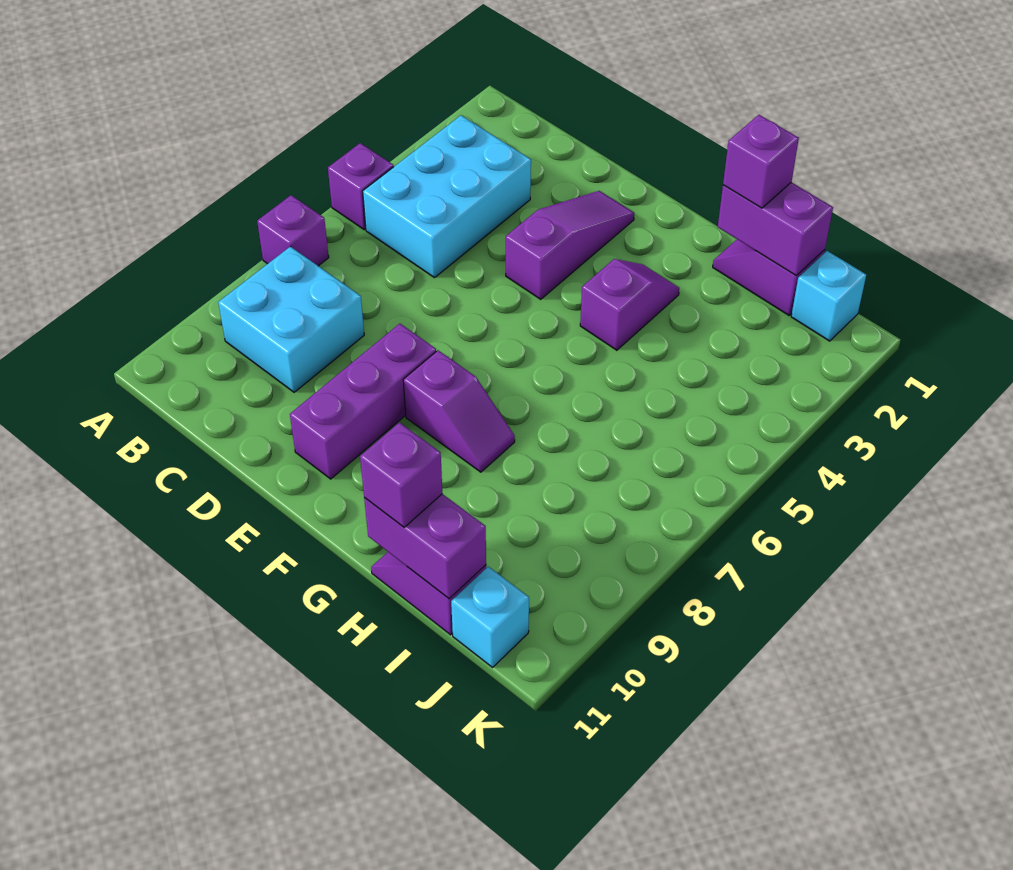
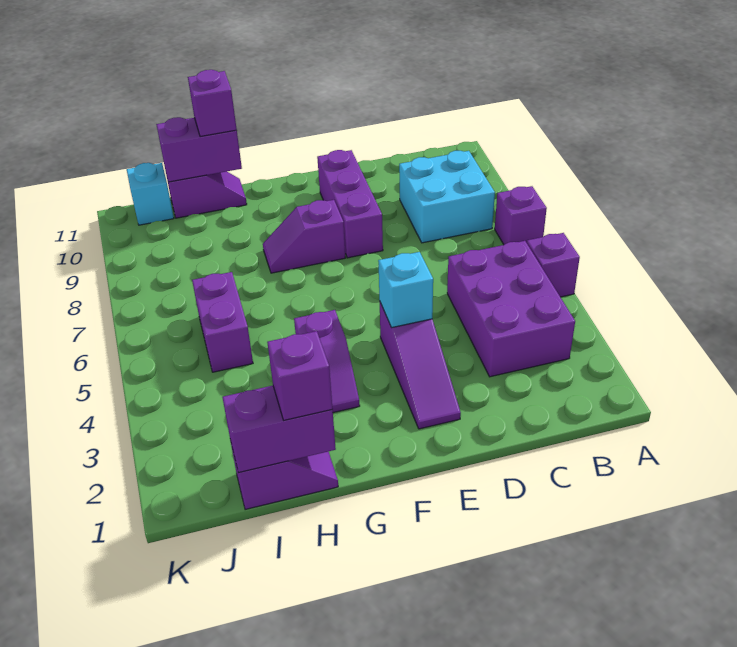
cyan 2x3 brick [363,115,531,278] -> purple 2x3 brick [447,241,575,377]
none -> purple 1x2 brick [192,272,253,372]
cyan 1x1 brick [791,251,866,341] -> cyan 1x1 brick moved to [378,252,433,328]

